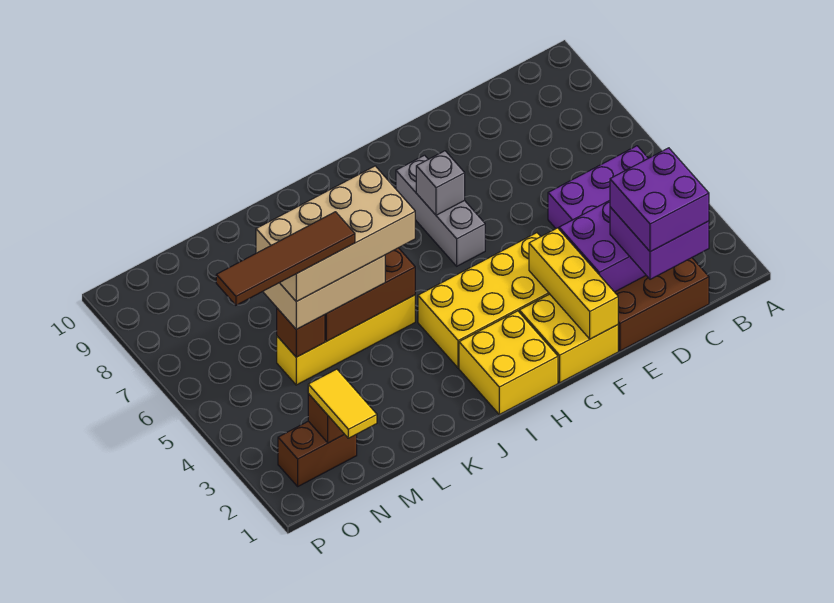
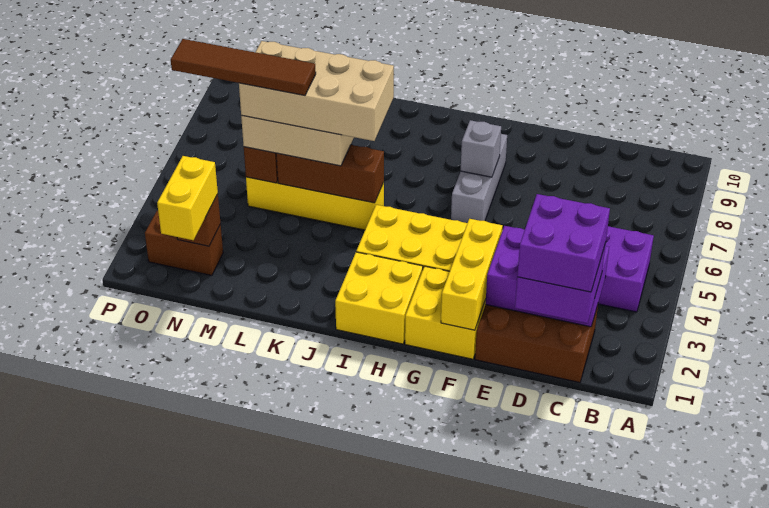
yellow 1x2 tile [308,369,377,438] -> yellow 1x2 brick [157,156,218,240]

